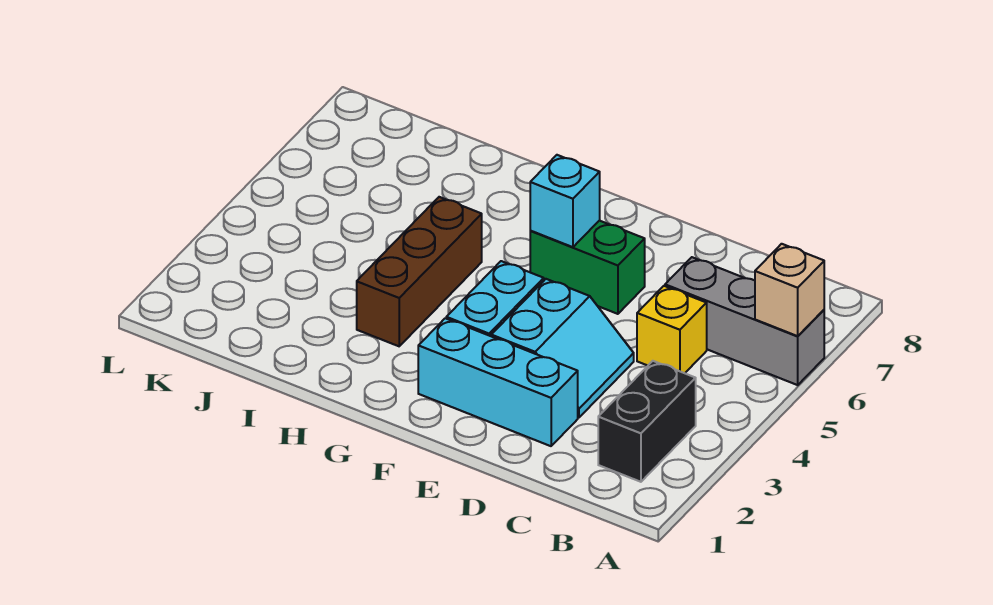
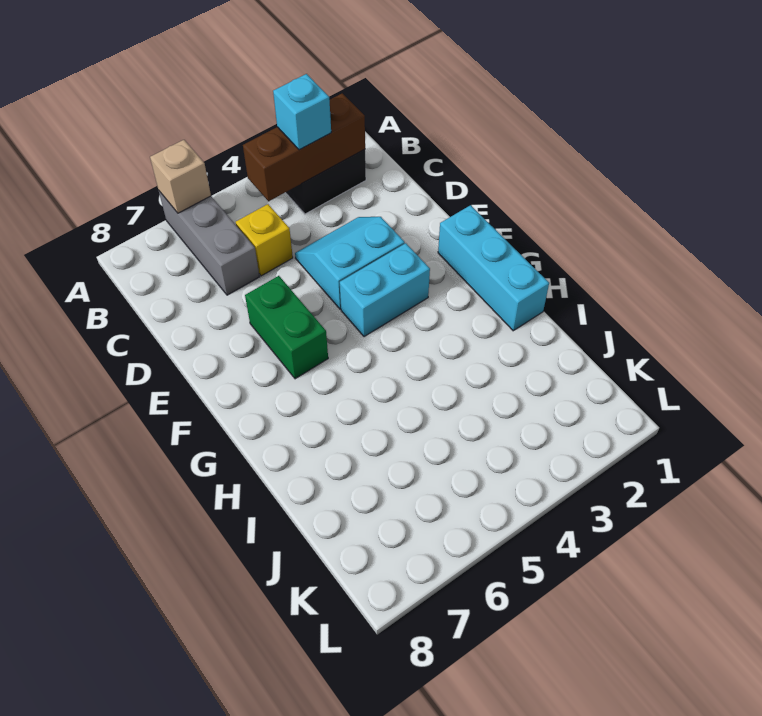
cyan 1x3 brick [418,318,578,446] -> cyan 1x3 brick moved to [438,205,549,331]
cyan 1x1 brick [530,155,600,247] -> cyan 1x1 brick moved to [273,74,331,150]
brown 1x3 brick [357,197,482,346] -> brown 1x3 brick moved to [243,93,365,201]

